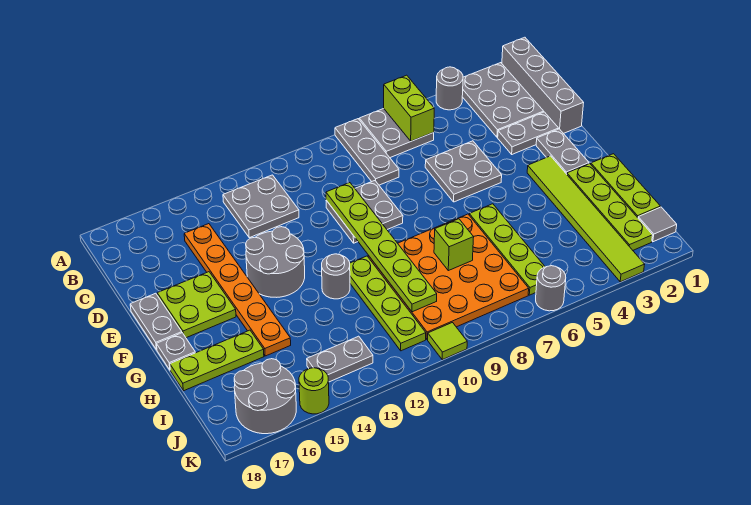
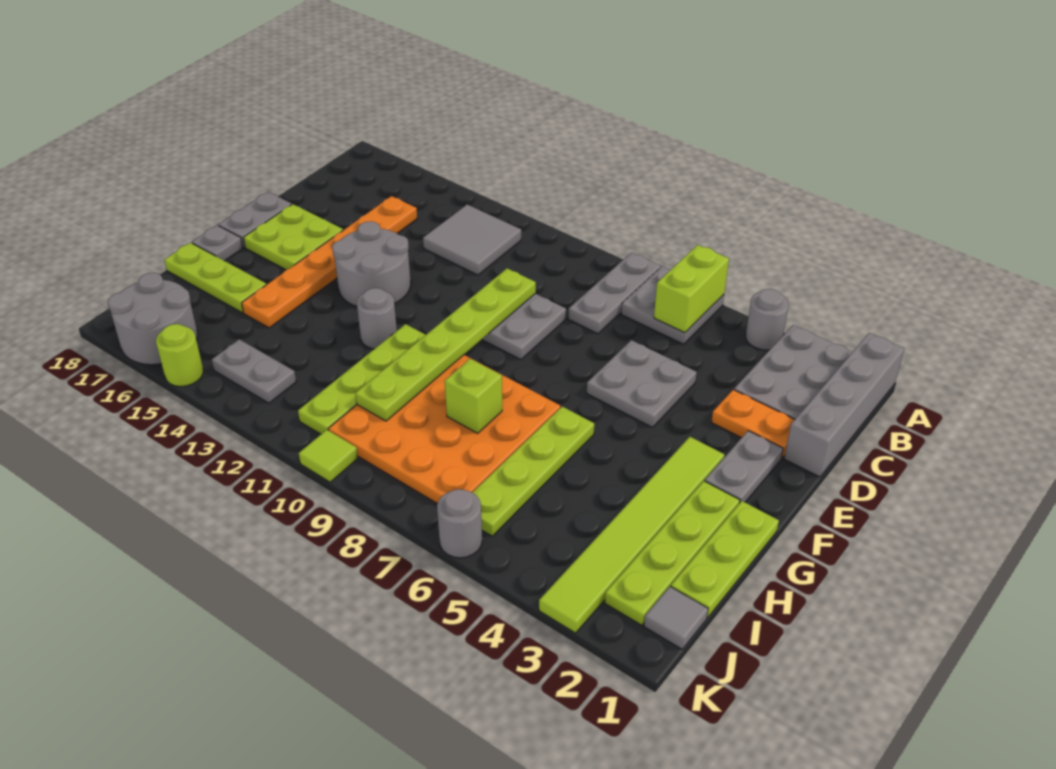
grey 2x2 plate [223,175,299,238] -> grey 2x2 tile [423,205,521,275]
grey 1x2 plate [498,112,559,154] -> orange 1x2 plate [711,390,795,458]

